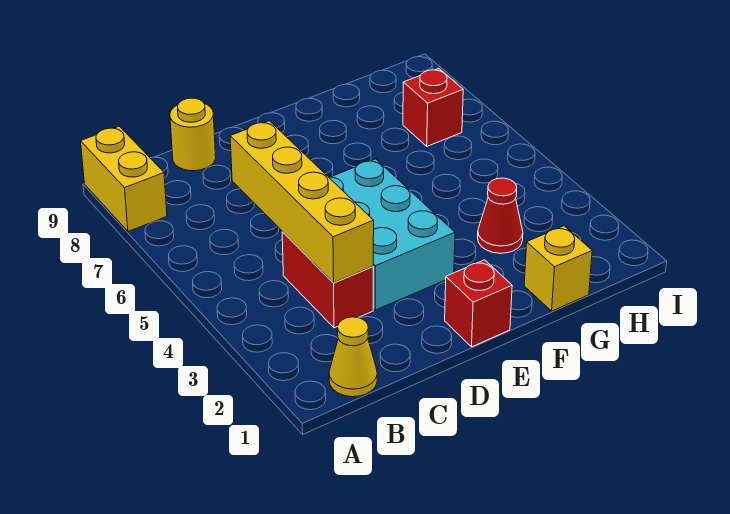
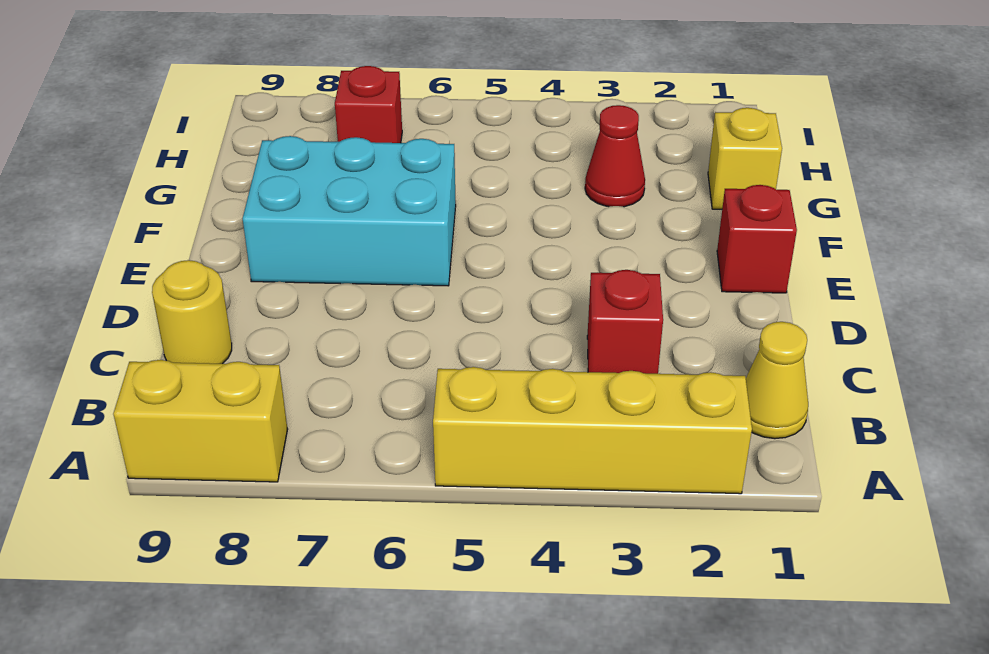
red 1x2 brick [282,232,373,328] -> red 1x1 brick [587,270,663,374]
yellow 1x4 brick [230,121,374,283] -> yellow 1x4 brick moved to [433,367,752,494]
cyan 2x3 brick [329,159,455,310] -> cyan 2x3 brick moved to [243,136,456,286]

